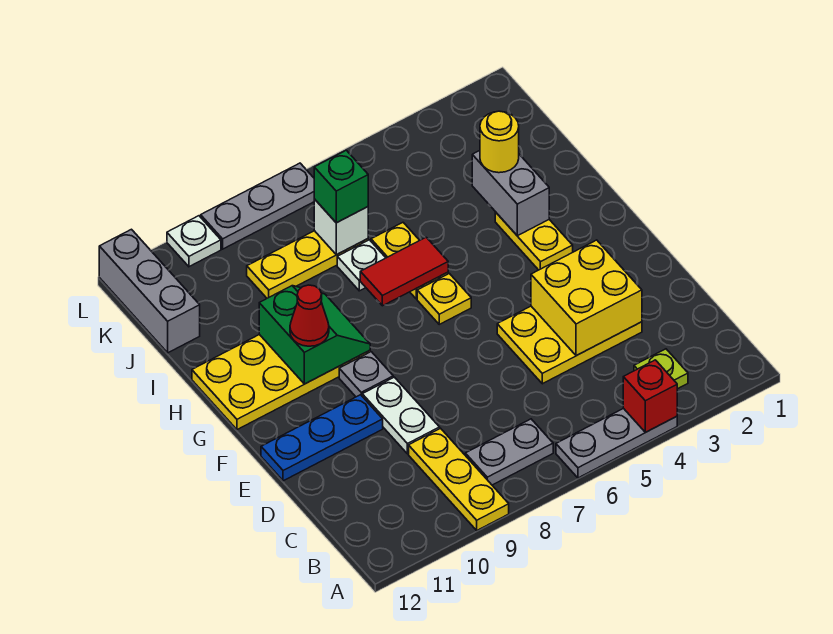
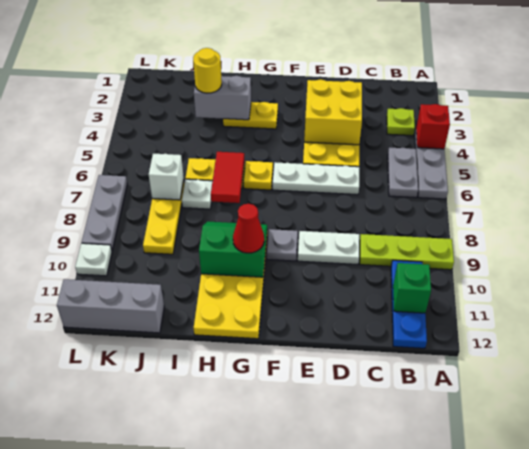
yellow 1x3 plate [409,428,509,530] -> lime 1x3 plate [360,234,454,270]
grey 1x2 plate [465,419,553,485] -> grey 1x2 plate moved to [388,148,418,198]
none -> white 1x3 plate [273,162,359,195]
blue 1x3 plate [261,395,383,481] -> blue 1x3 plate moved to [391,260,427,348]
green 1x1 brick [314,150,368,223] -> green 1x1 brick moved to [393,263,431,313]

